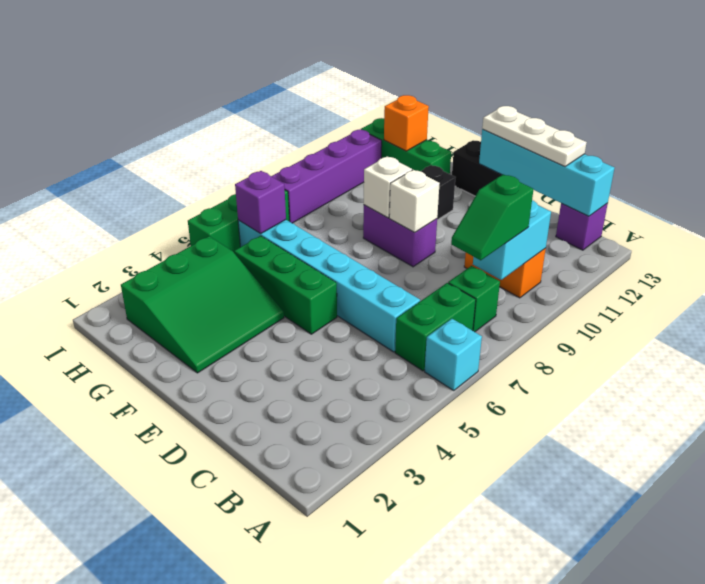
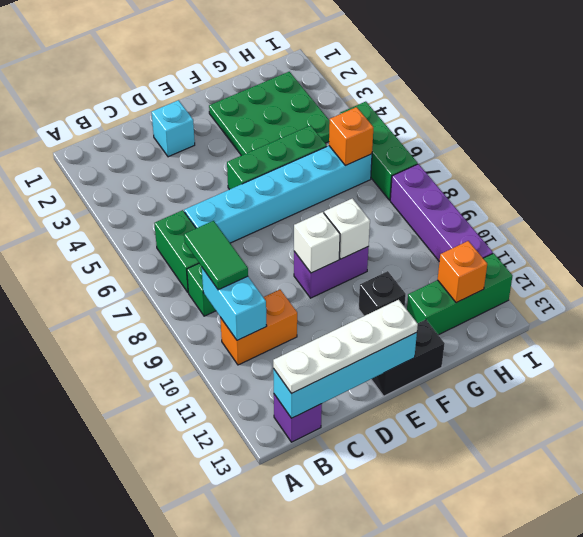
cyan 1x1 brick [425,319,482,390] -> cyan 1x1 brick moved to [152,100,195,157]
green 1x2 slope [451,174,534,260] -> green 1x2 tile [184,221,248,290]
white 1x3 plate [482,106,587,166] -> white 1x4 plate [273,300,418,394]
green 3x3 slope [121,236,284,373] -> green 3x3 plate [209,72,330,156]
purple 1x1 brick [235,171,286,234] -> orange 1x1 brick [329,107,373,165]

